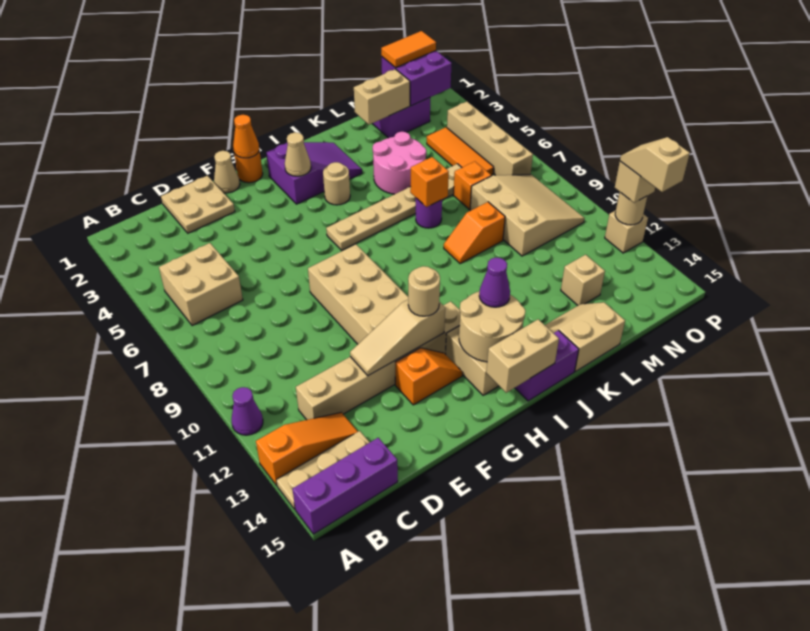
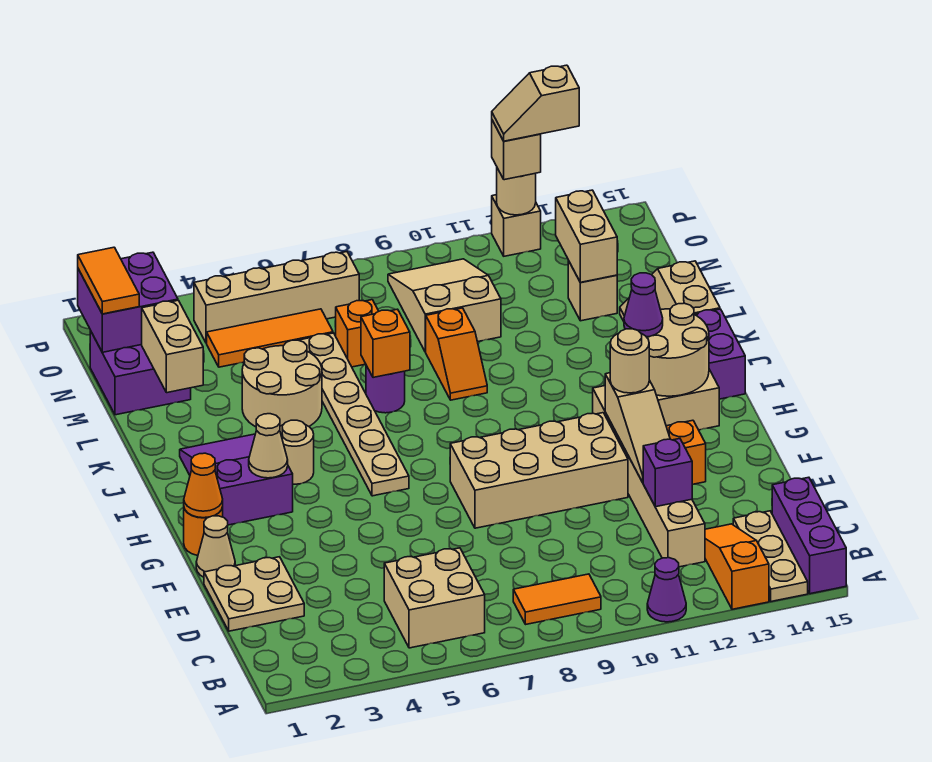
none -> orange 1x2 tile [513,574,601,624]
none -> purple 1x1 brick [643,439,692,507]
tan 1x2 brick [486,319,559,393] -> tan 1x2 brick moved to [556,190,617,282]
pink 2x2 round brick [373,132,426,194] -> tan 2x2 round brick [242,340,322,427]
tan 3x3 slope [470,175,585,256] -> tan 2x3 slope [388,259,501,352]

